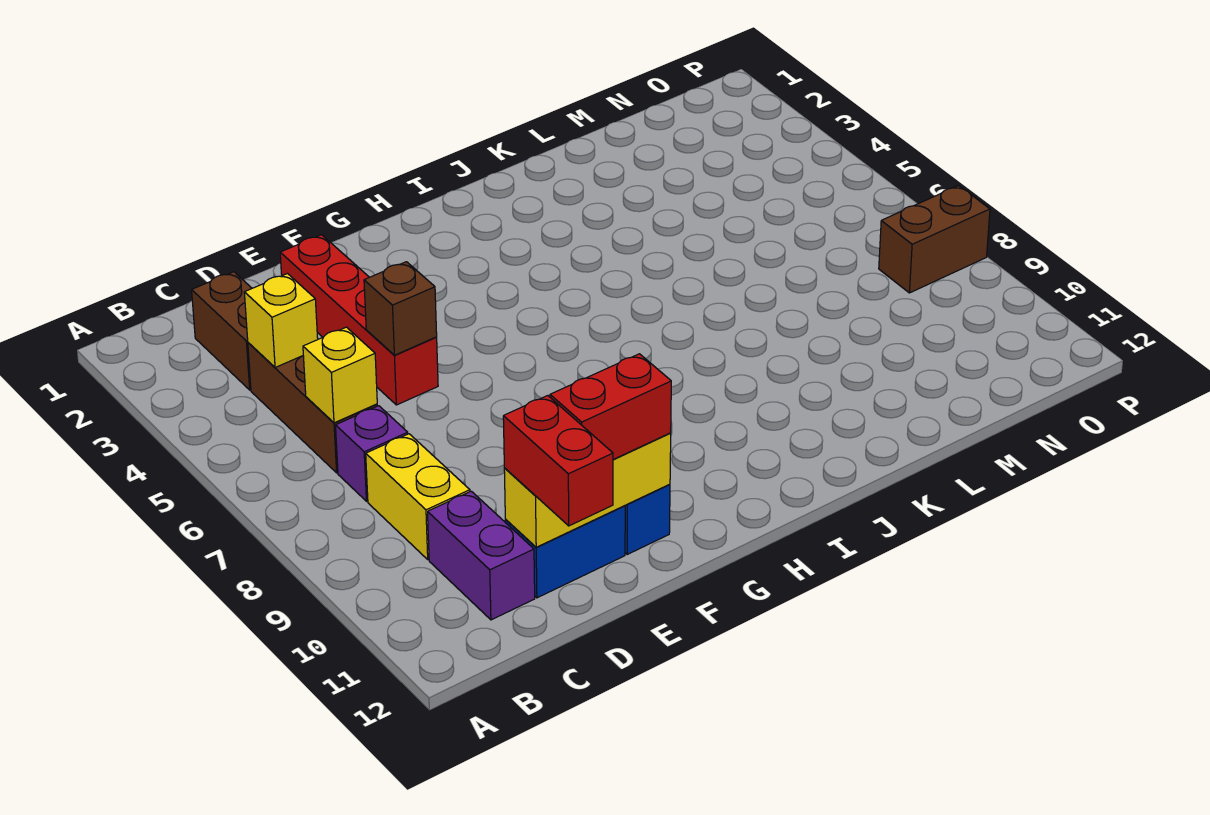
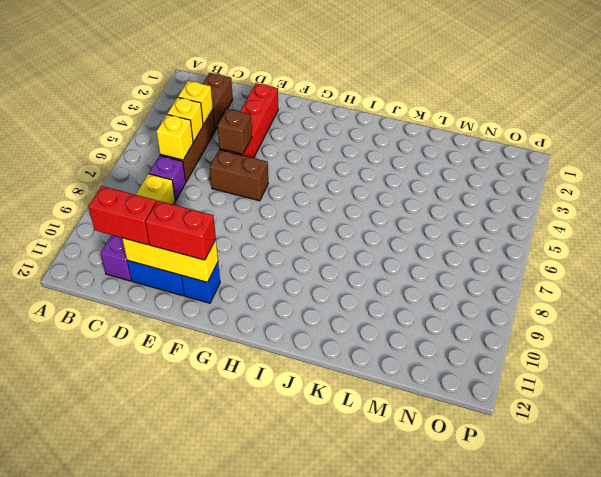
none -> yellow 1x1 brick [167,97,203,142]
red 1x2 brick [503,396,613,526] -> red 1x2 brick turned to [89,186,156,245]
brown 1x2 brick [879,186,990,293] -> brown 1x2 brick moved to [210,150,268,201]

